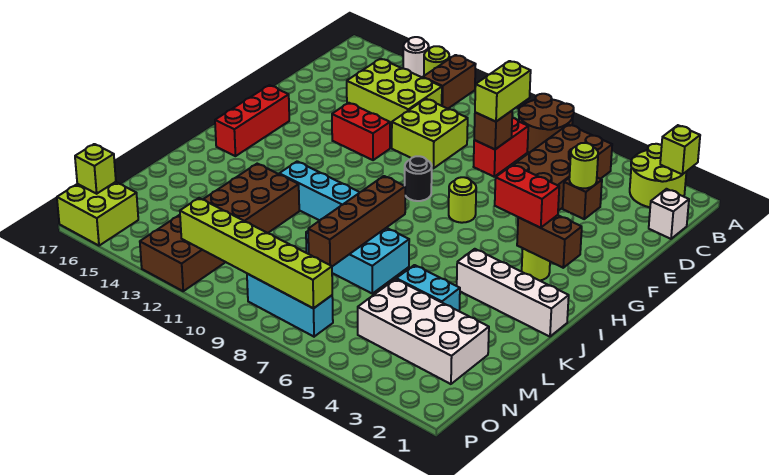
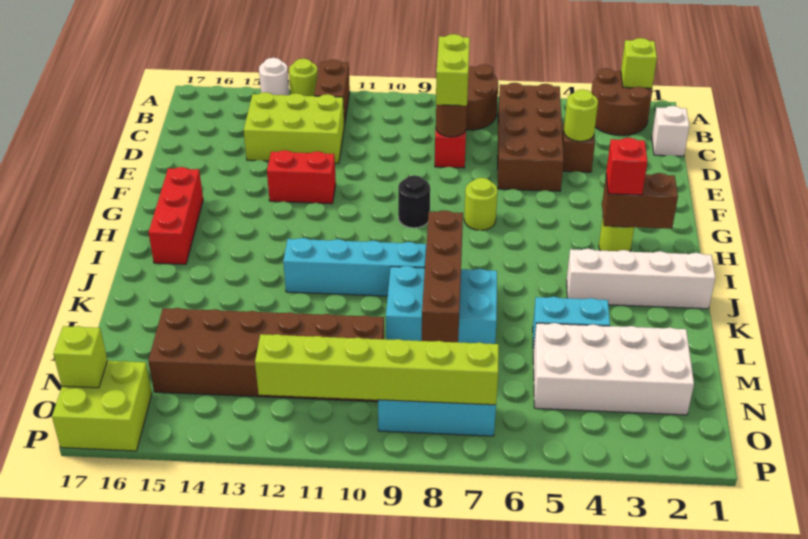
lime 2x2 round brick [630,144,686,207] -> brown 2x2 round brick [591,68,652,135]
brown 1x1 brick [474,111,513,149] -> brown 1x1 round brick [436,105,467,137]
lime 2x2 brick [392,99,468,168] -> none
red 1x2 brick [495,165,559,228] -> red 1x1 brick [606,138,647,195]
brown 2x6 brick [140,164,299,291] -> brown 2x6 brick turned to [148,308,384,402]

